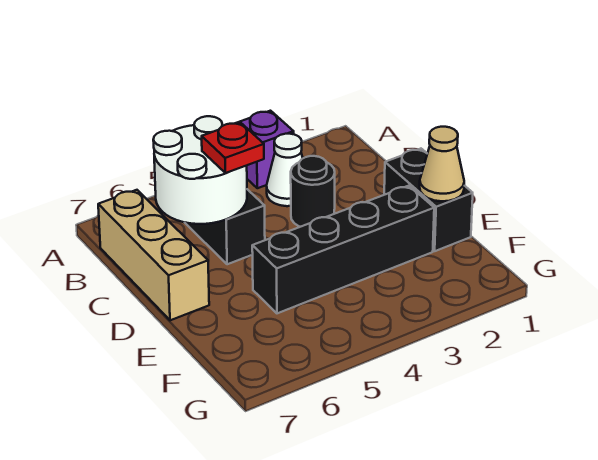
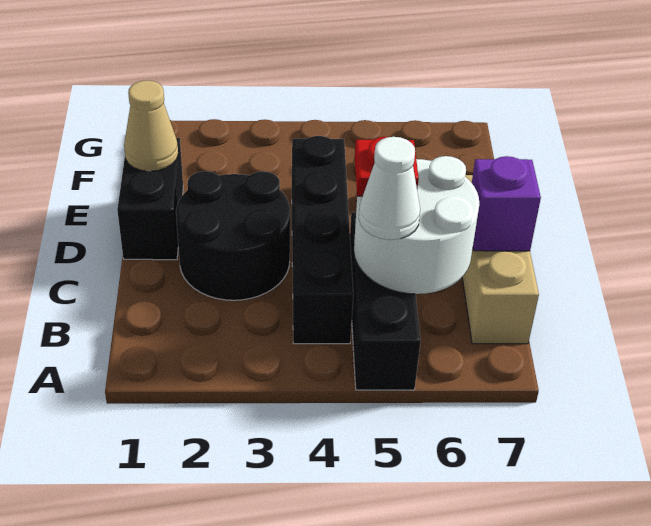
purple 1x1 brick [235,111,294,188] -> purple 1x1 brick moved to [472,156,541,251]
white 1x1 cone [267,134,303,206] -> white 1x1 cone moved to [359,137,420,240]
black 1x1 round brick [291,156,335,227] -> black 2x2 round brick [176,171,290,300]
black 1x4 brick [252,186,434,313] -> black 1x4 brick turned to [292,136,353,344]

